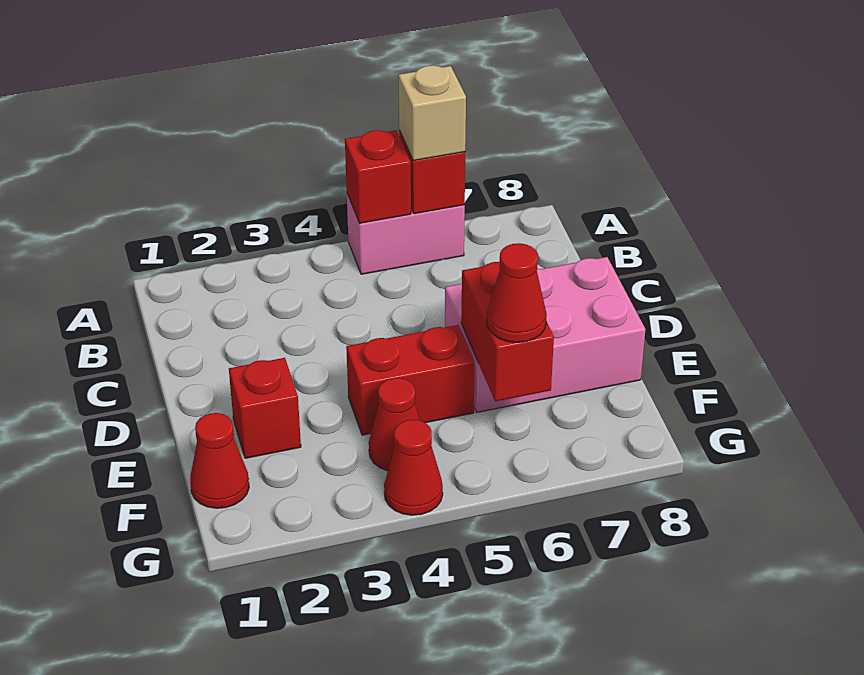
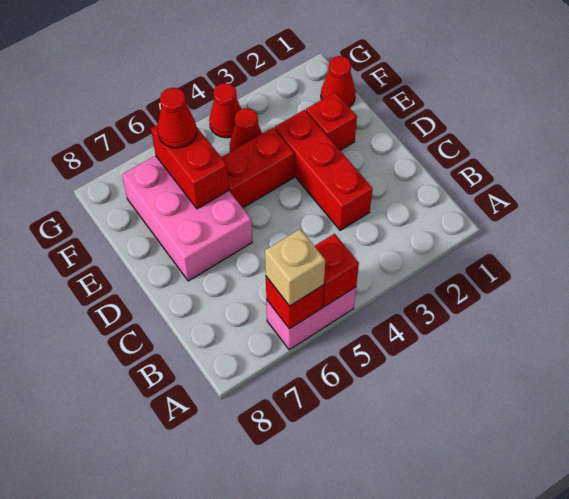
none -> red 1x3 brick [275,110,373,230]
pink 2x3 brick [445,257,645,412] -> pink 2x3 brick turned to [122,156,252,281]

